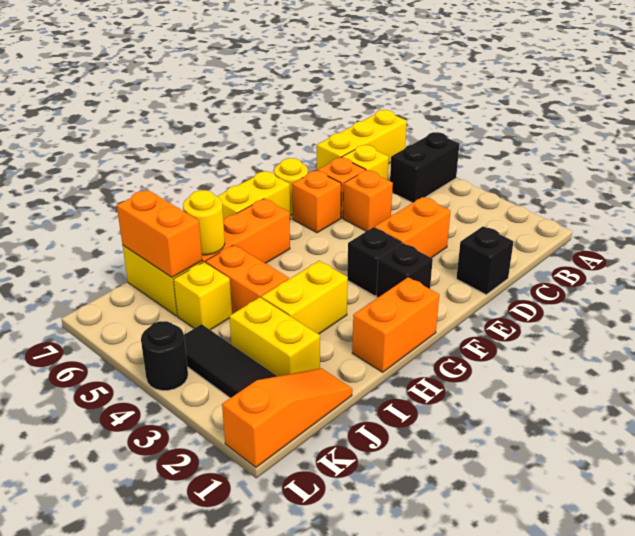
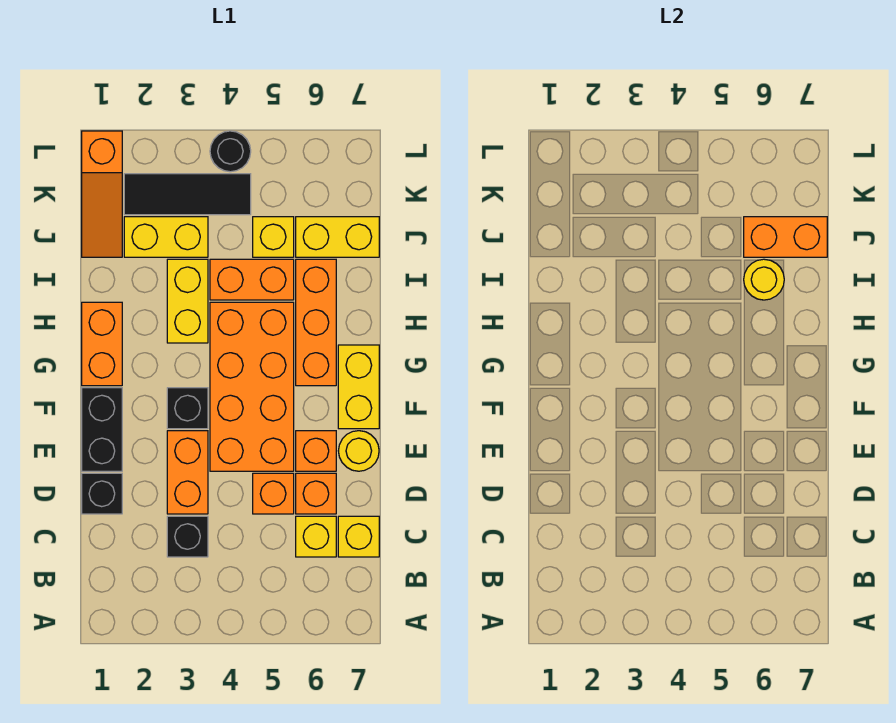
black 1x2 brick [390,132,459,203] -> black 1x2 brick moved to [82,388,122,471]
yellow 1x3 brick [317,110,407,170] -> yellow 1x1 brick [338,516,379,557]
none -> orange 2x4 brick [210,302,294,471]
black 1x1 brick [376,243,433,298] -> black 1x1 brick moved to [167,516,208,557]

